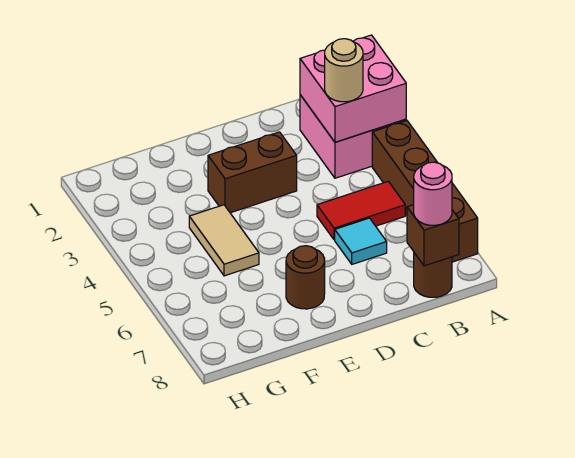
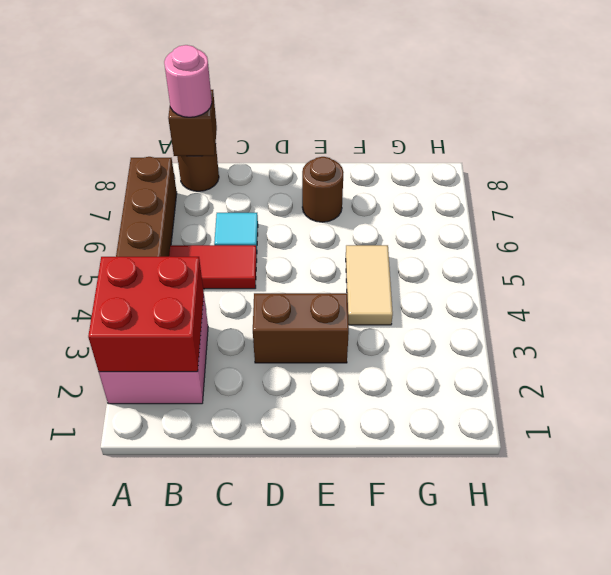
pink 2x2 brick [300,35,406,142] -> red 2x2 brick [88,257,204,372]
tan 1x1 round brick [325,39,363,102] -> none

